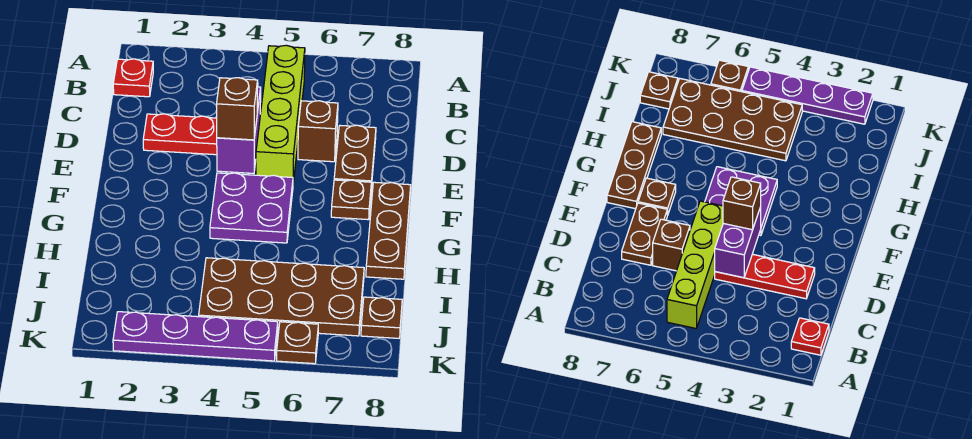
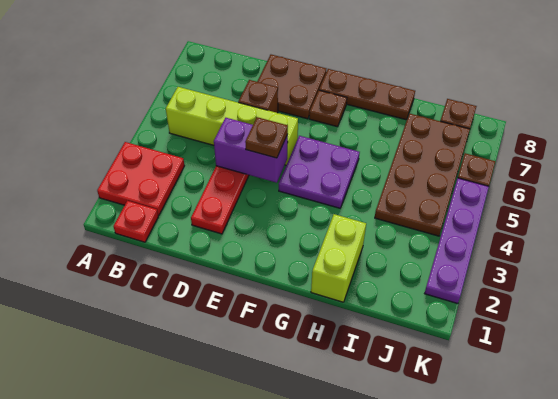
none -> red 2x2 plate [97,142,184,215]
brown 1x2 plate [334,125,376,187] -> brown 2x2 plate [257,55,326,119]
brown 1x1 brick [217,78,258,140] -> brown 1x1 plate [245,117,288,158]
none -> lime 1x2 brick [311,214,366,302]

